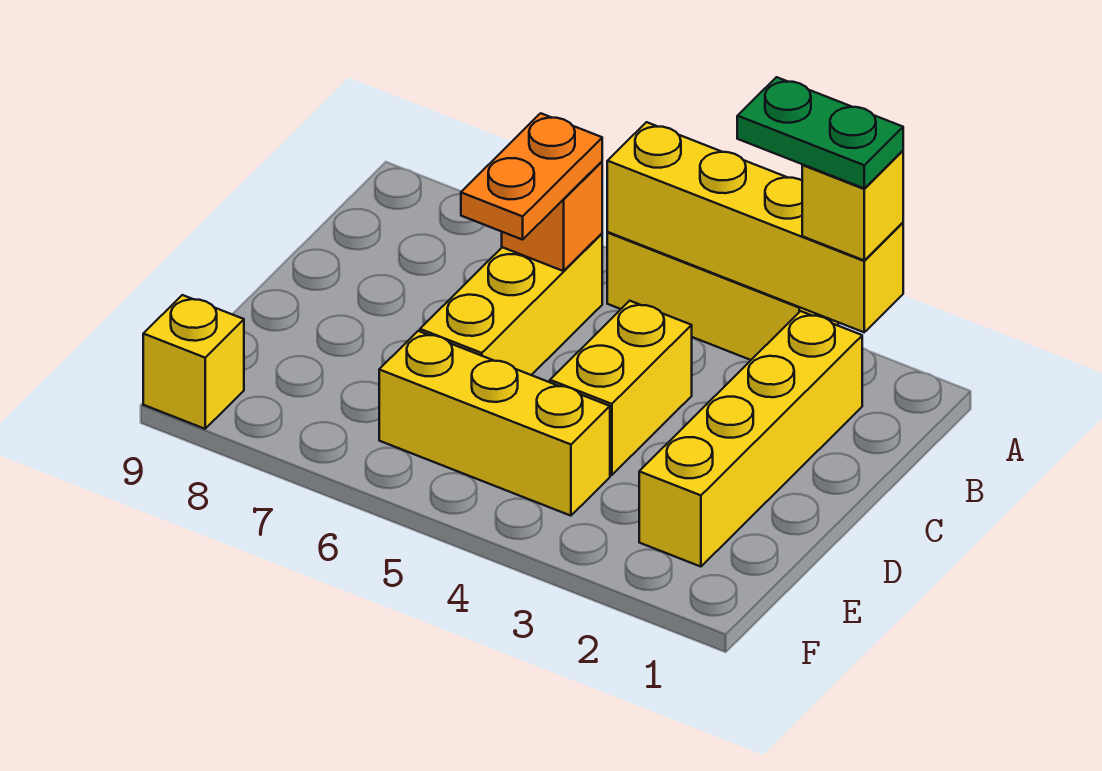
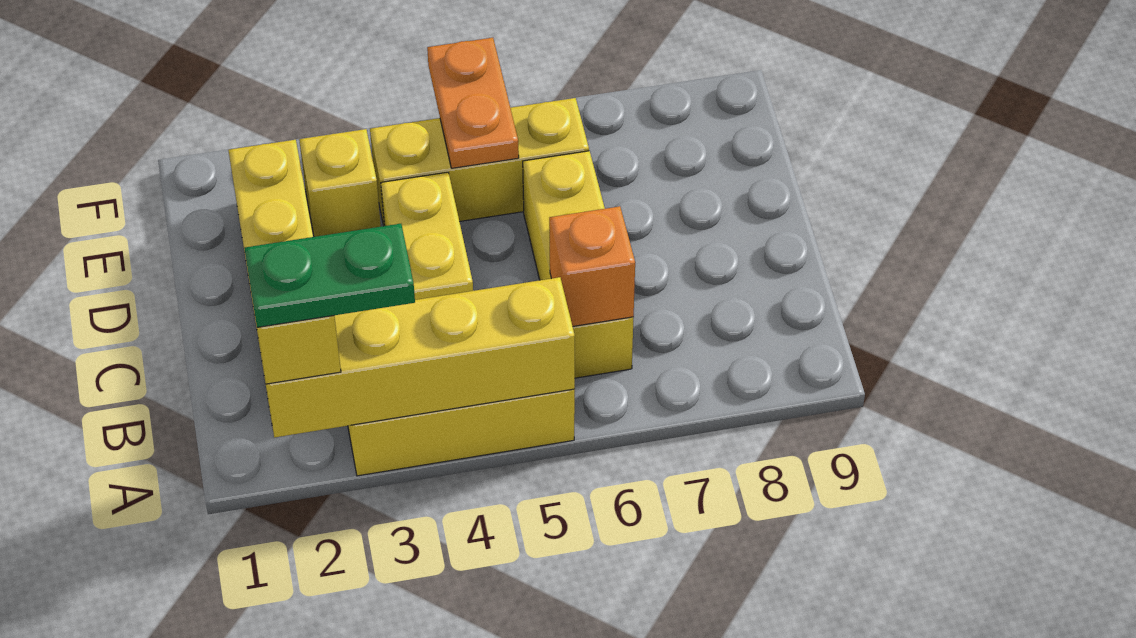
orange 1x2 plate [461,113,602,240] -> orange 1x2 plate moved to [427,38,519,168]
yellow 1x1 brick [143,295,244,429] -> yellow 1x1 brick moved to [299,129,381,237]

